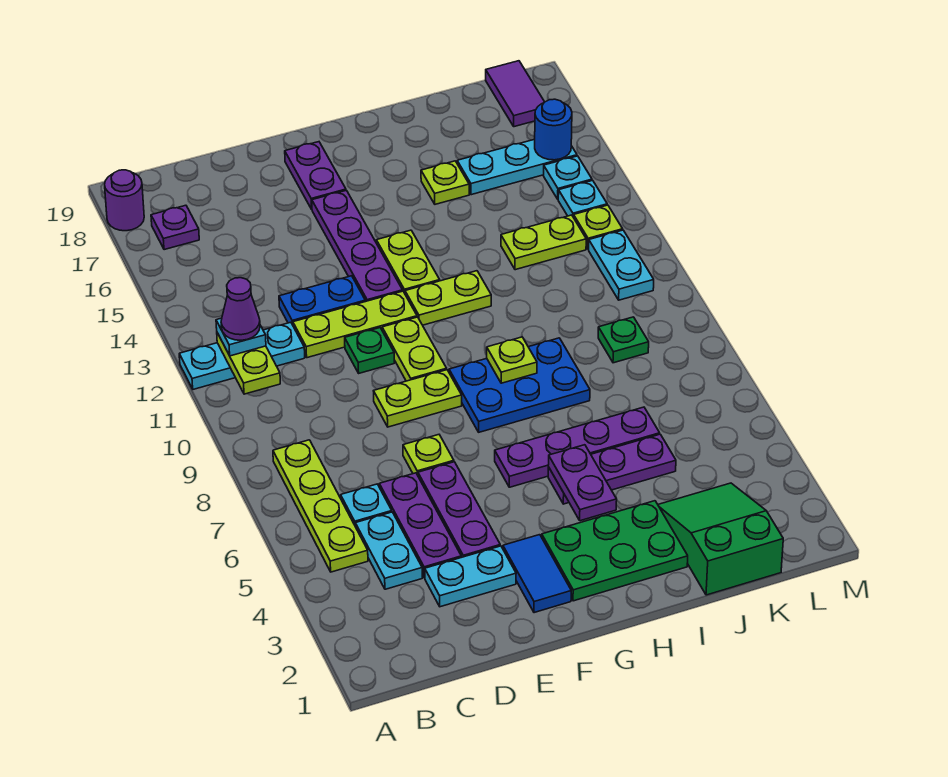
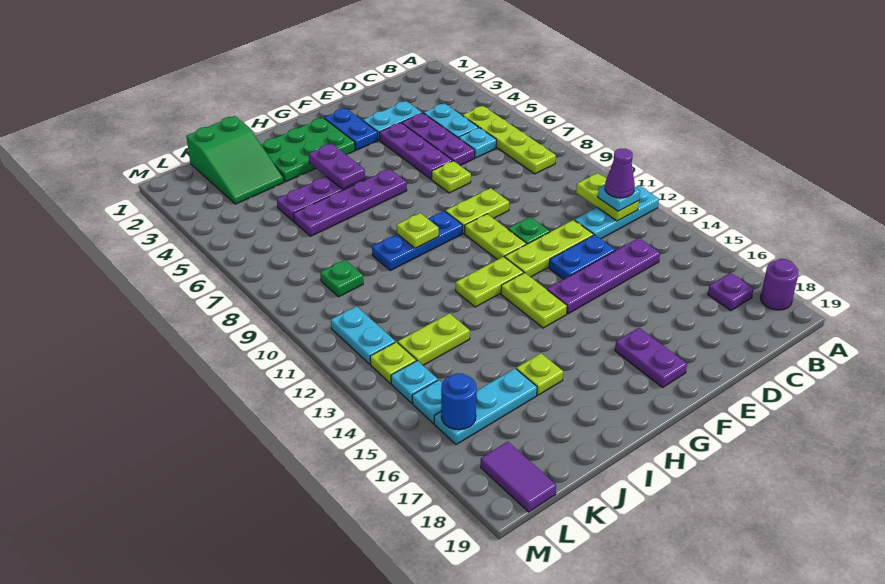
blue 1x2 tile [503,535,571,613] -> blue 1x2 plate [324,108,378,150]
purple 1x4 plate [312,190,403,302] -> purple 1x4 plate turned to [547,238,660,314]
blue 2x3 plate [449,338,590,432] -> blue 1x3 plate [372,211,463,271]

